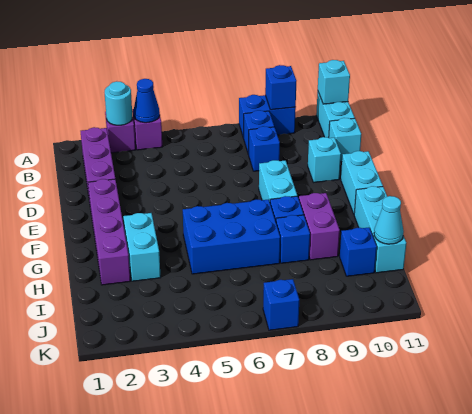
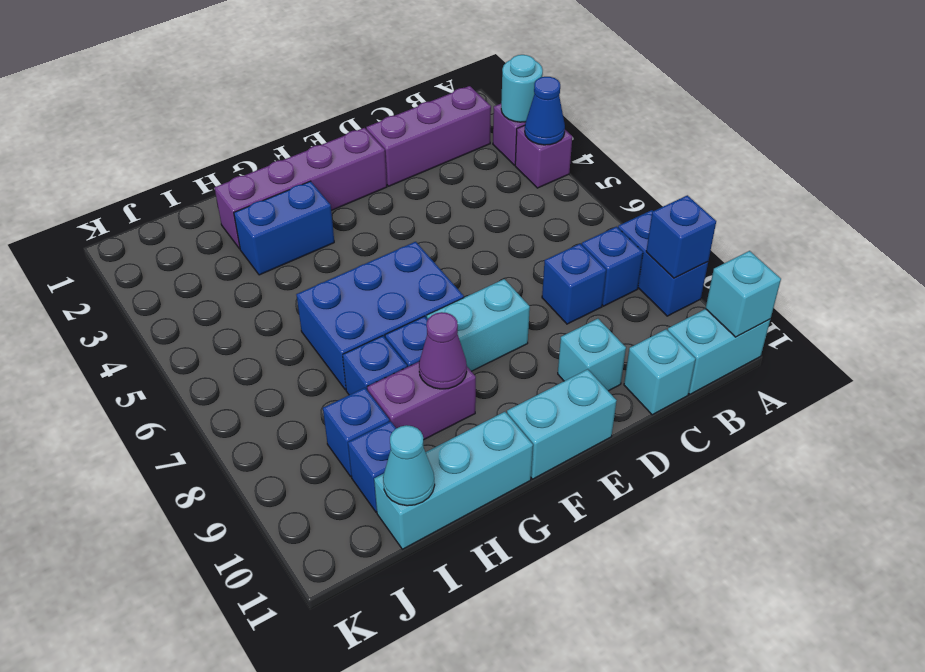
cyan 1x2 brick [123,213,161,281] -> blue 1x2 brick [234,181,334,275]
blue 2x3 brick [183,199,280,274] -> blue 2x3 brick turned to [296,242,464,390]
none -> purple 1x1 cone [419,312,467,389]
blue 1x1 brick [263,279,299,330] -> blue 1x1 brick moved to [323,388,390,476]

